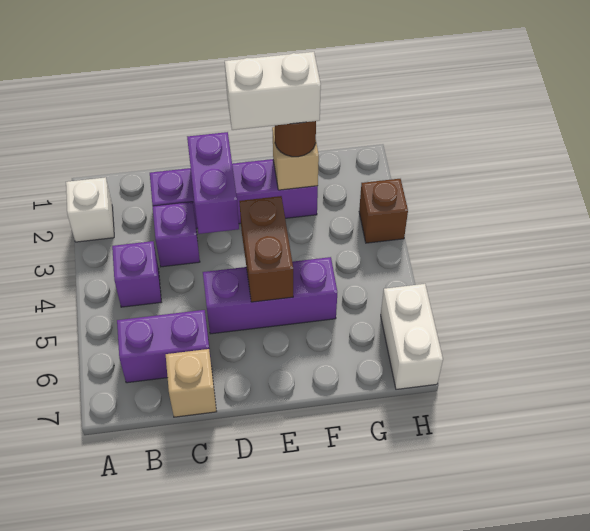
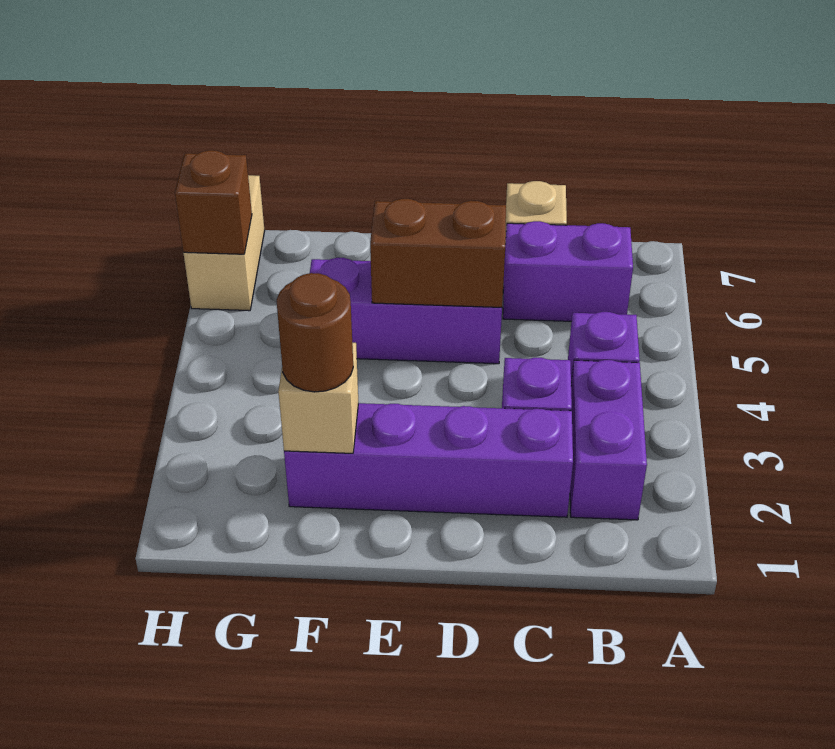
white 1x1 brick [66,177,114,242] -> none
purple 1x2 brick [187,132,239,234] -> purple 1x2 brick moved to [570,360,647,520]
white 1x2 brick [225,52,321,130] -> none
brown 1x2 brick [239,196,293,302] -> brown 1x2 brick turned to [370,199,506,307]
brown 1x1 brick [359,179,408,243] -> brown 1x1 brick moved to [175,150,252,254]
white 1x2 brick [381,284,443,389] -> tan 1x2 brick [183,175,265,311]

